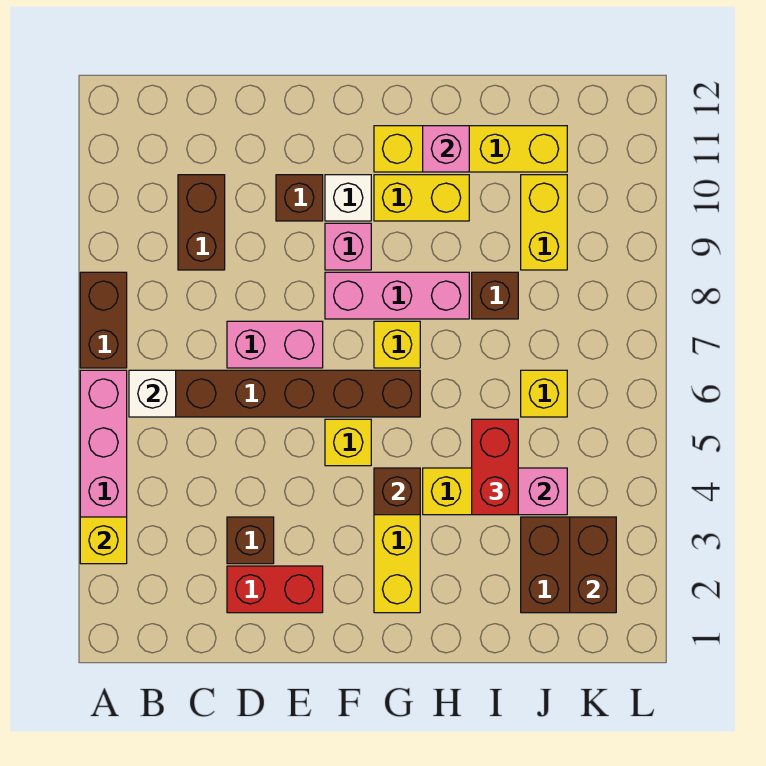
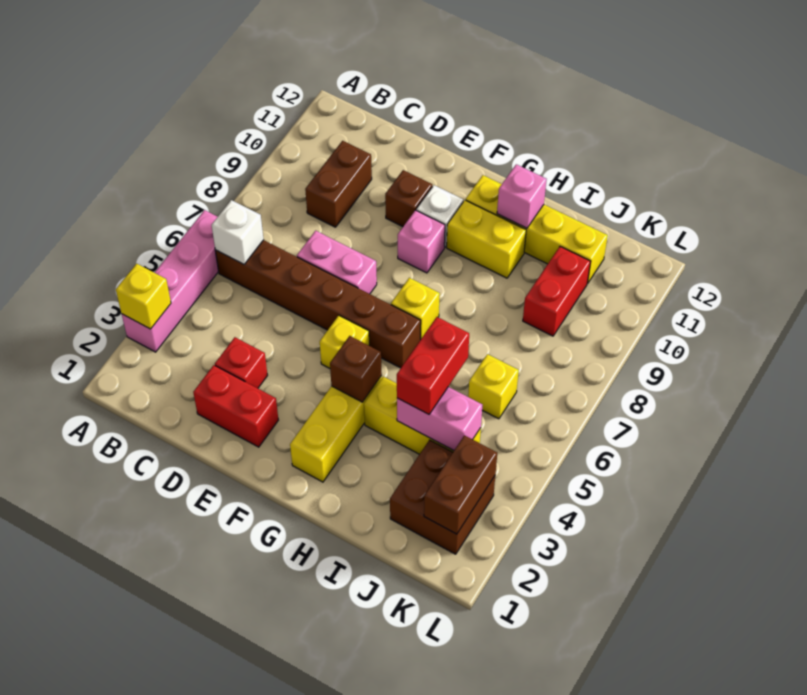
brown 1x2 brick [80,272,127,368] -> none
brown 1x1 brick [227,517,274,564] -> red 1x1 brick [215,337,268,388]
pink 1x3 brick [325,272,469,319] -> none
brown 1x1 brick [472,272,518,319] -> none
yellow 1x2 brick [521,175,567,270] -> red 1x2 brick [523,247,591,336]

